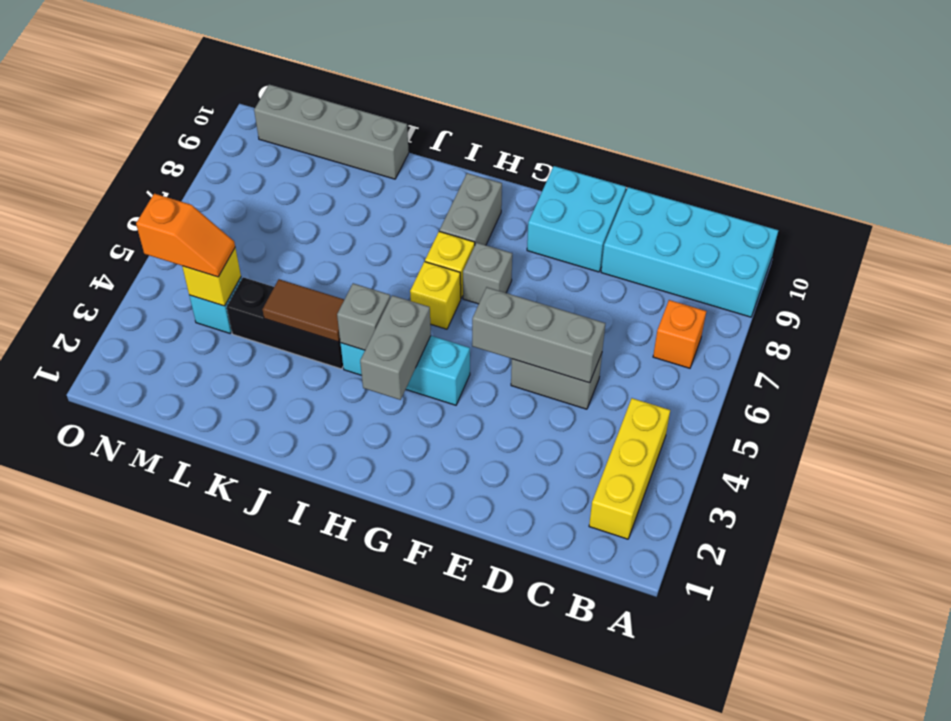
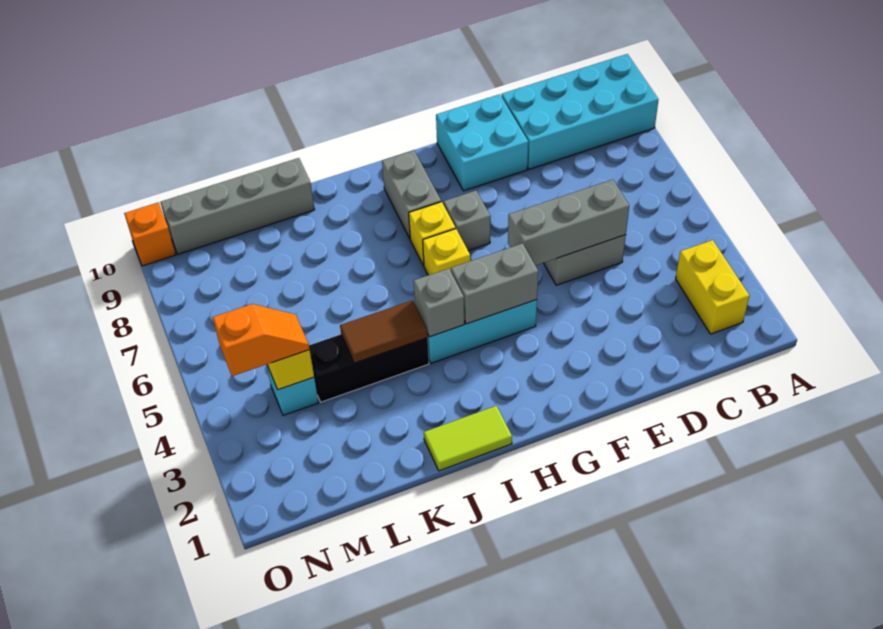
yellow 1x3 brick [589,398,670,539] -> yellow 1x2 brick [676,240,749,334]
orange 1x1 brick [653,300,706,368] -> orange 1x1 brick moved to [124,203,176,266]
grey 1x2 brick [360,295,431,400] -> grey 1x2 brick turned to [451,243,538,324]
none -> lime 1x2 tile [424,406,512,471]

